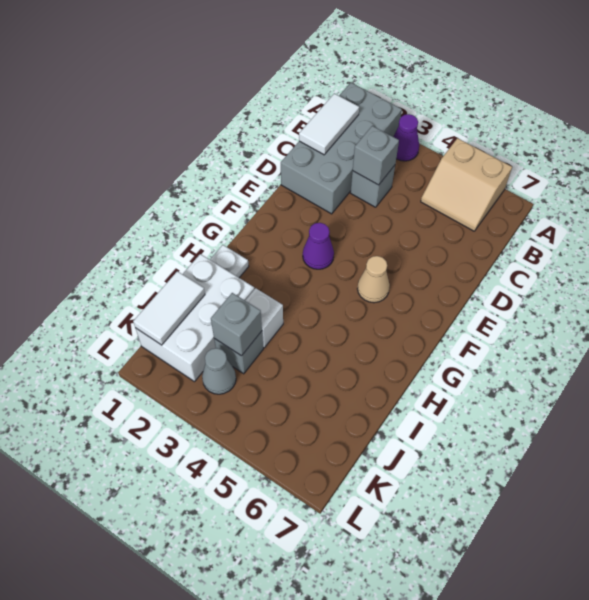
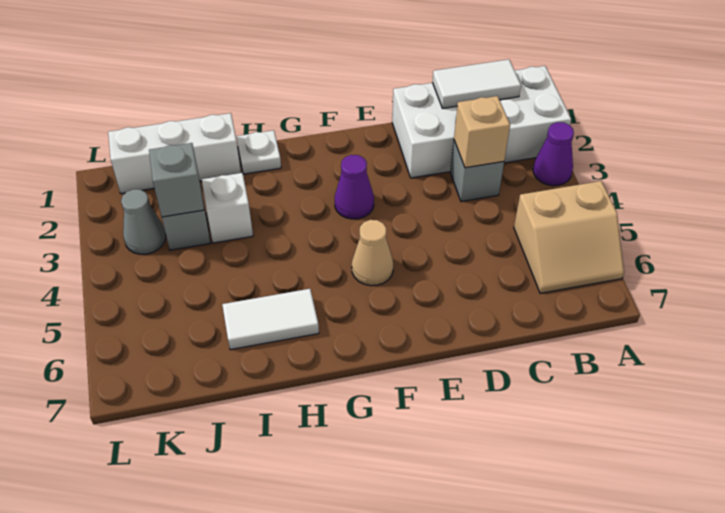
grey 2x4 brick [281,83,402,214] -> white 2x4 brick [392,66,571,178]
tan 2x2 slope [421,138,512,231] -> tan 2x2 slope turned to [514,181,624,293]
grey 1x1 brick [353,126,399,185] -> tan 1x1 brick [454,96,510,168]
white 2x3 brick [136,254,254,382] -> white 1x3 brick [108,113,241,194]
white 1x2 tile [133,271,205,345] -> white 1x2 tile moved to [222,289,319,350]

